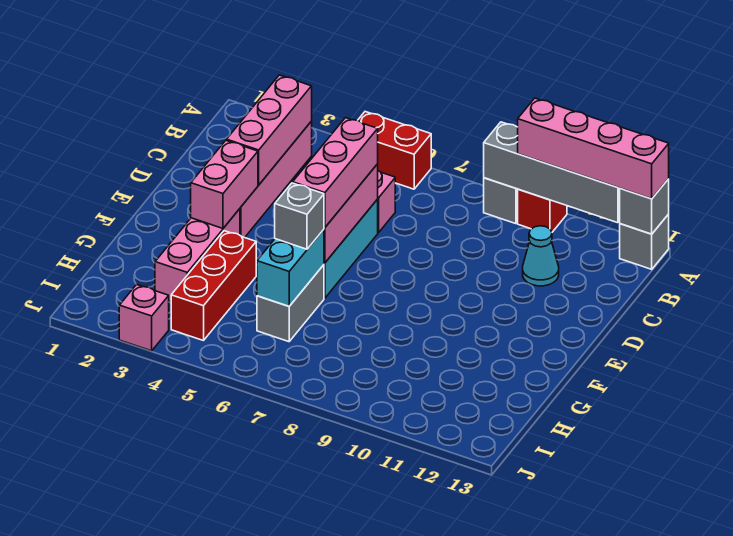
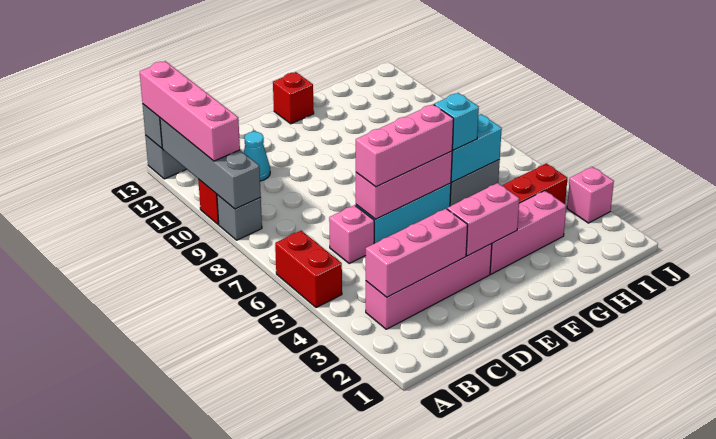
none -> red 1x1 brick [273,72,314,124]
grey 1x1 brick [275,183,324,249] -> cyan 1x1 brick [434,93,479,150]

